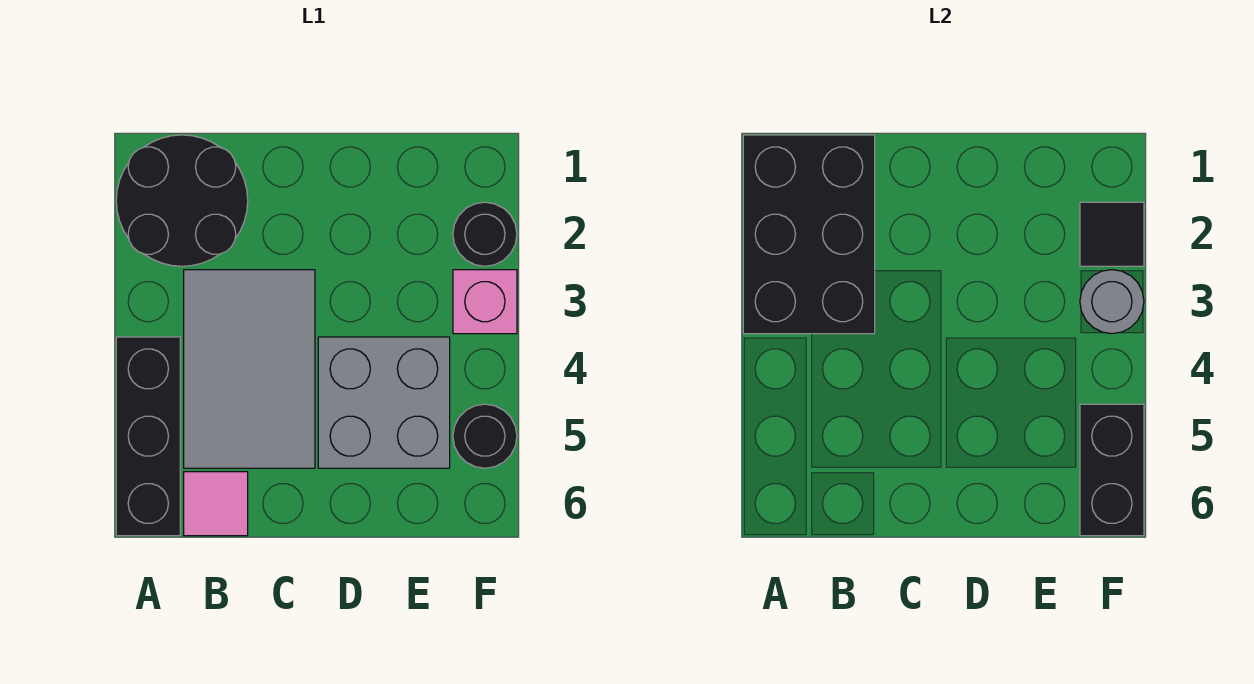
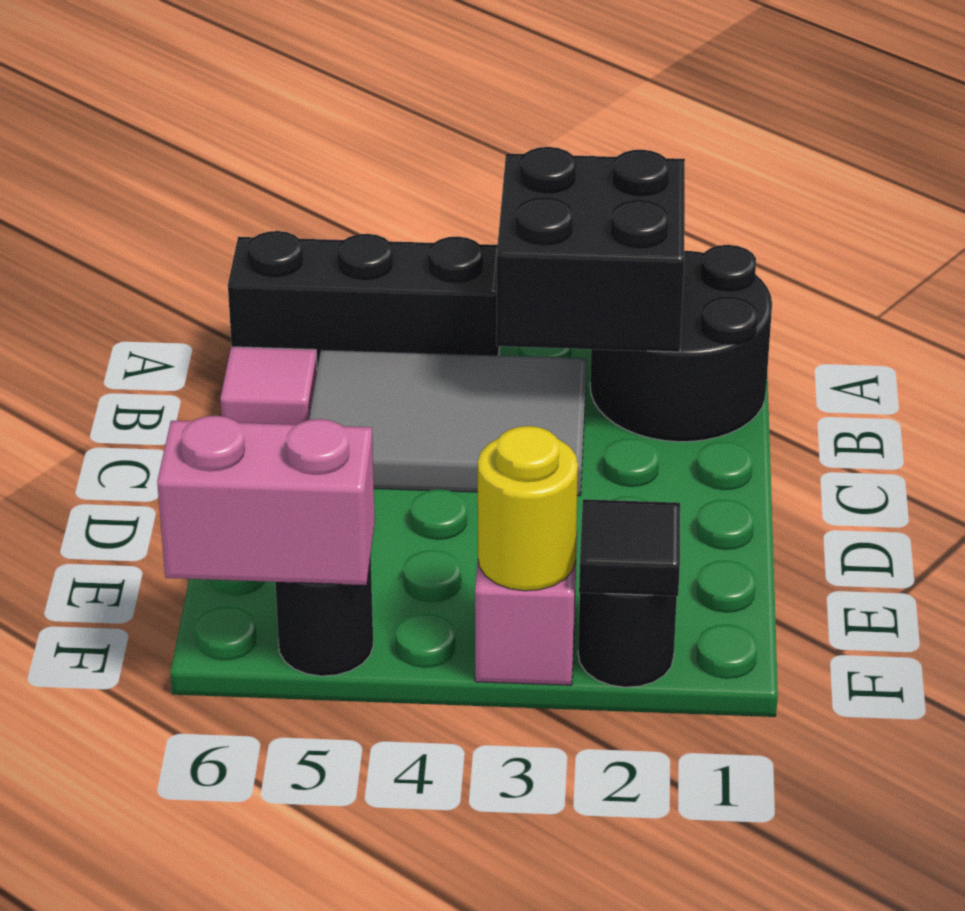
black 2x3 brick [743,135,875,334] -> black 2x2 brick [496,147,685,352]
grey 2x2 brick [318,337,450,468] -> none
grey 1x1 round brick [1080,270,1144,334] -> yellow 1x1 round brick [478,426,578,591]
black 1x2 brick [1080,404,1144,536] -> pink 1x2 brick [157,416,375,585]

